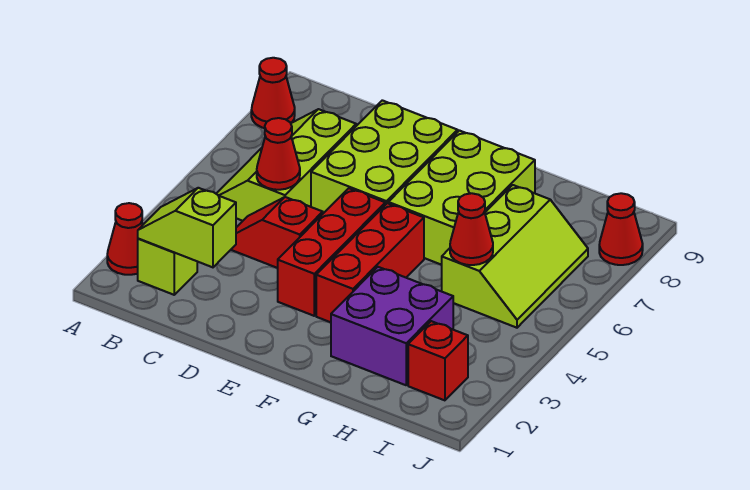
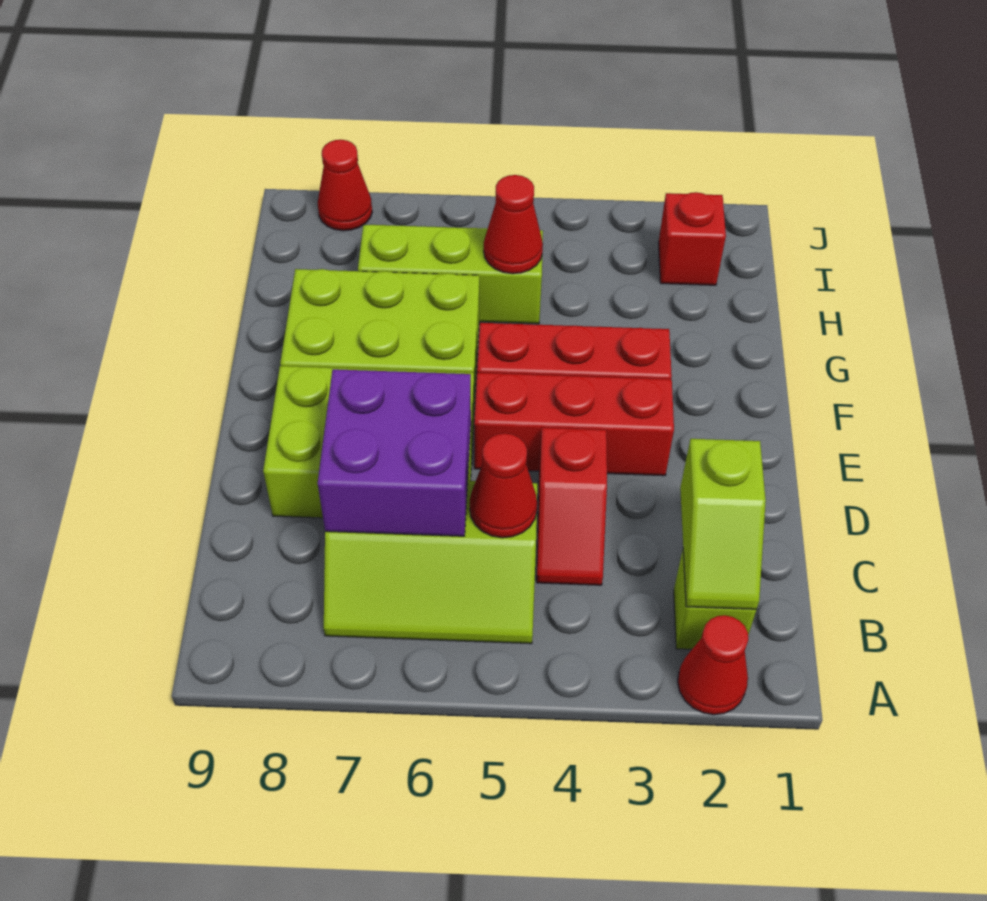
red 1x1 cone [251,58,295,128] -> none
purple 2x2 brick [331,267,453,385] -> purple 2x2 brick moved to [318,369,471,536]

